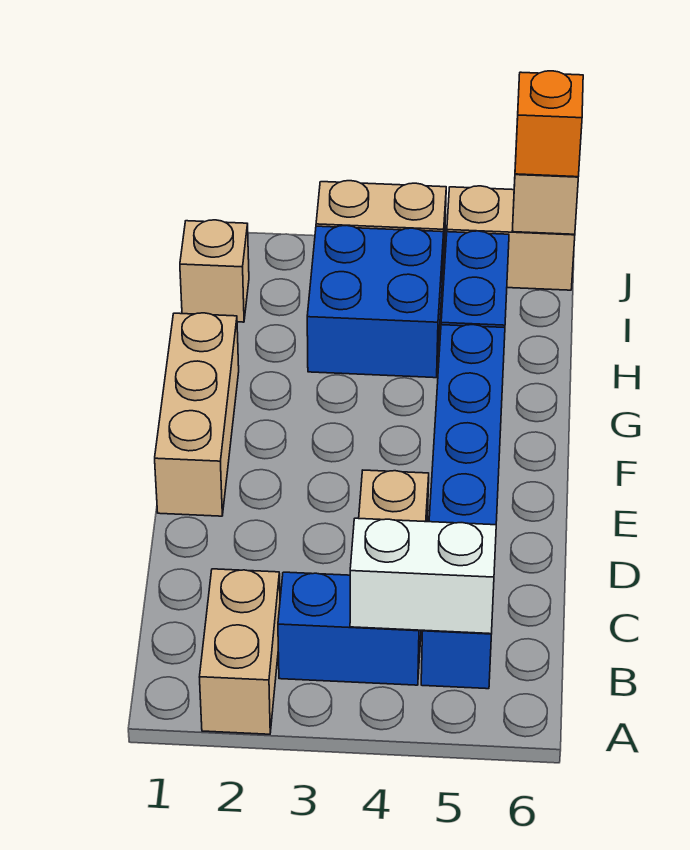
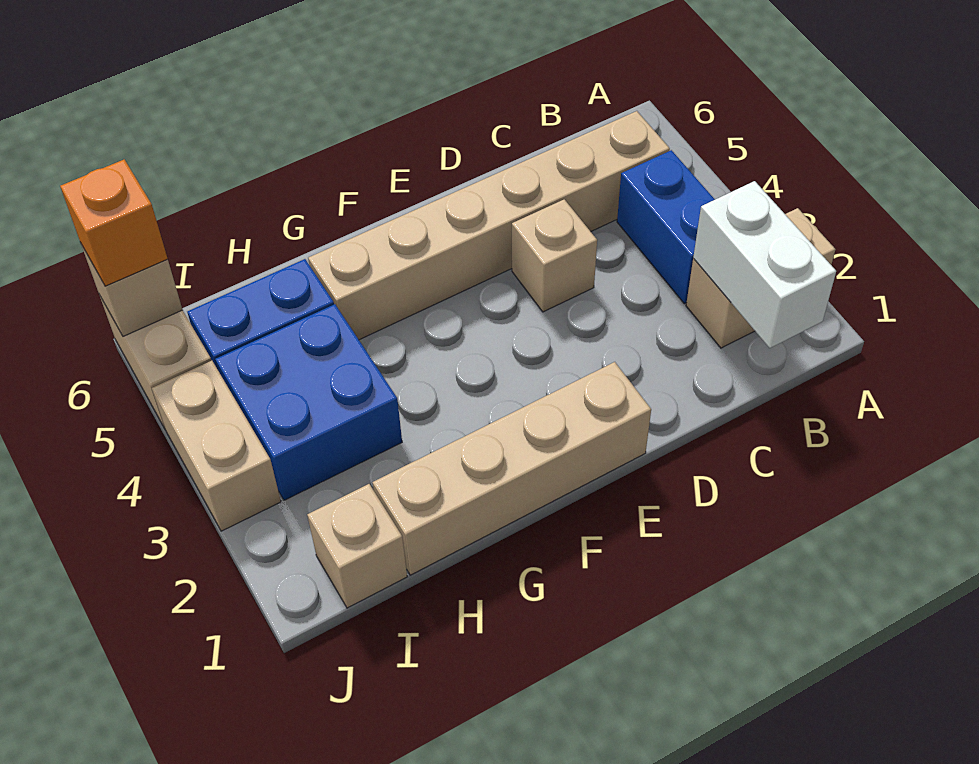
white 1x2 brick [350,518,496,634] -> white 1x2 brick moved to [693,181,836,348]
blue 1x6 brick [421,325,505,689] -> tan 1x6 brick [308,111,670,340]
tan 1x3 brick [155,313,239,516] -> tan 1x4 brick [373,362,651,575]

